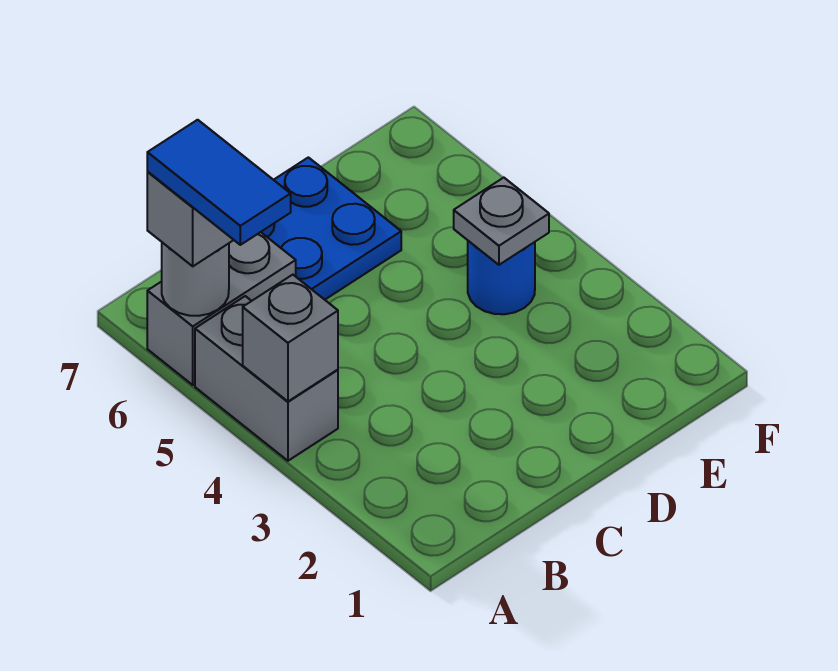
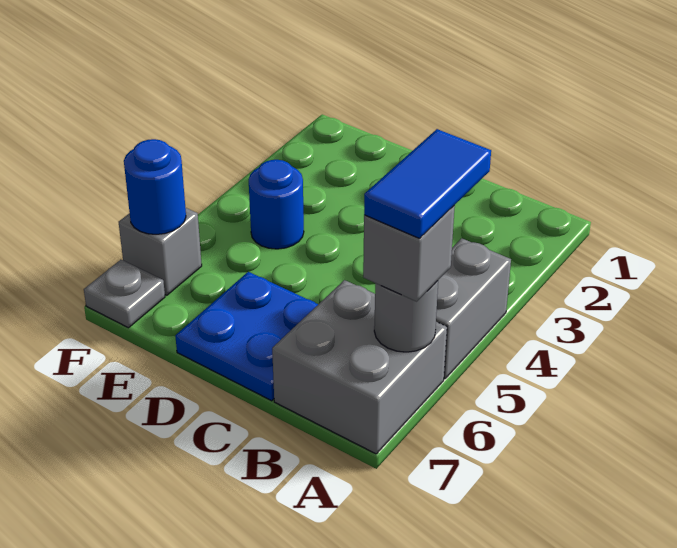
grey 1x1 brick [243,275,338,401] -> grey 1x1 brick moved to [119,208,202,295]
grey 1x2 brick [147,232,296,385] -> grey 2x2 brick [272,280,447,454]
grey 1x1 plate [454,178,549,265] -> grey 1x1 plate moved to [84,260,165,328]
none -> blue 1x1 round brick [124,139,186,234]

